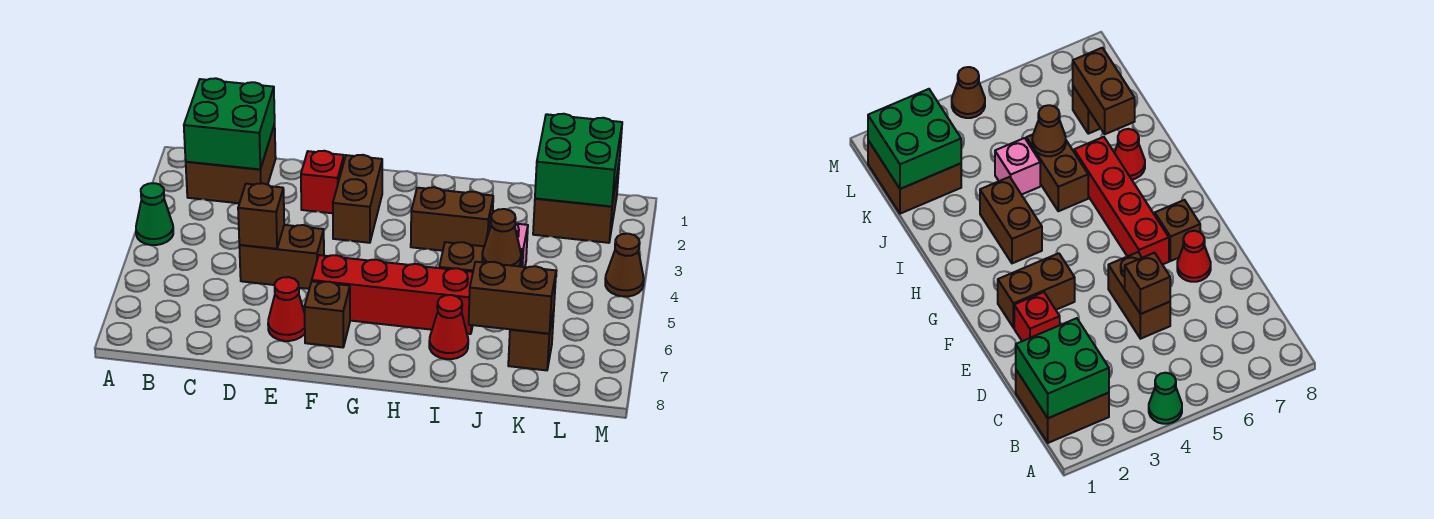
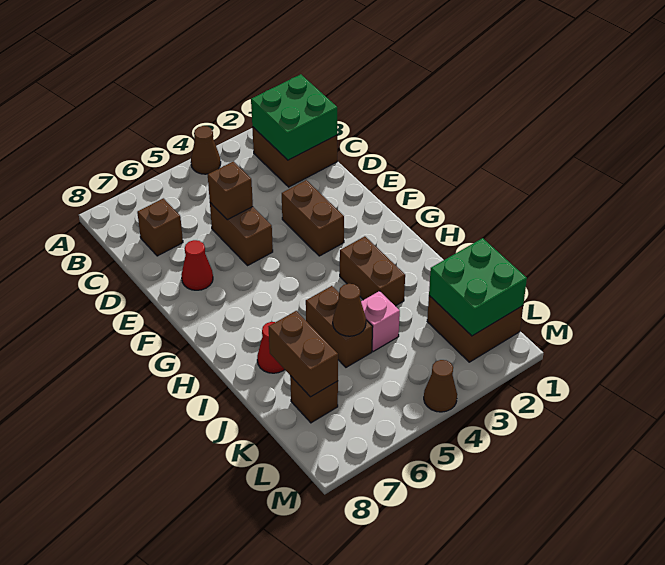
green 1x1 cone [136,183,173,245] -> brown 1x1 cone [191,126,221,174]
red 1x1 brick [301,151,344,213] -> none
brown 1x2 brick [333,155,382,243] -> brown 1x2 brick turned to [282,180,344,256]
red 1x4 brick [312,255,473,334] -> none
brown 1x1 brick [304,281,350,347] -> brown 1x1 brick moved to [137,198,183,256]

